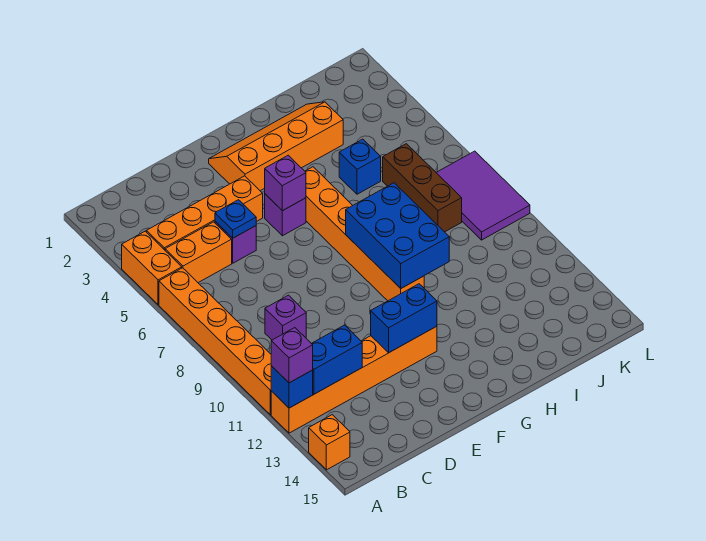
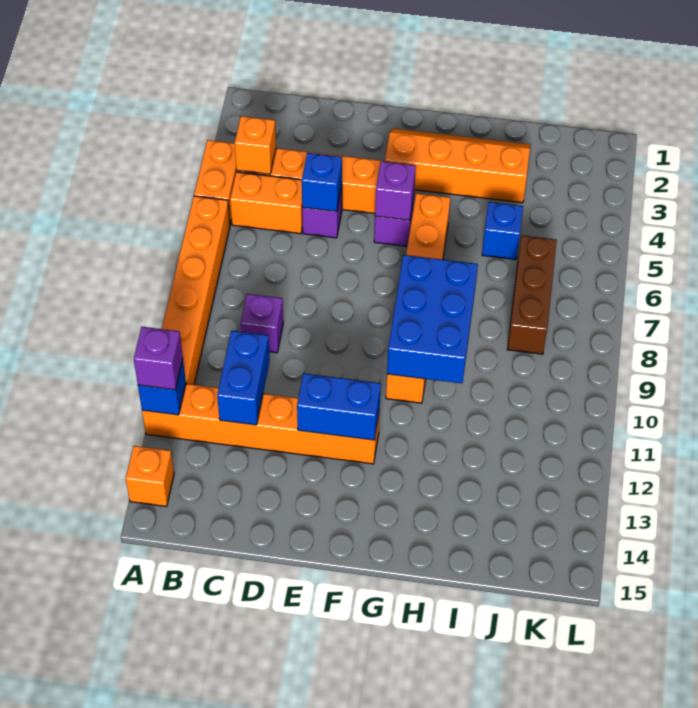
none -> orange 1x1 brick [235,116,276,174]
blue 1x2 brick [311,325,362,394] -> blue 1x2 brick turned to [217,331,270,425]
blue 1x1 plate [215,200,256,238] -> blue 1x1 brick [302,153,342,211]
purple 2x3 tile [436,151,530,240] -> none

